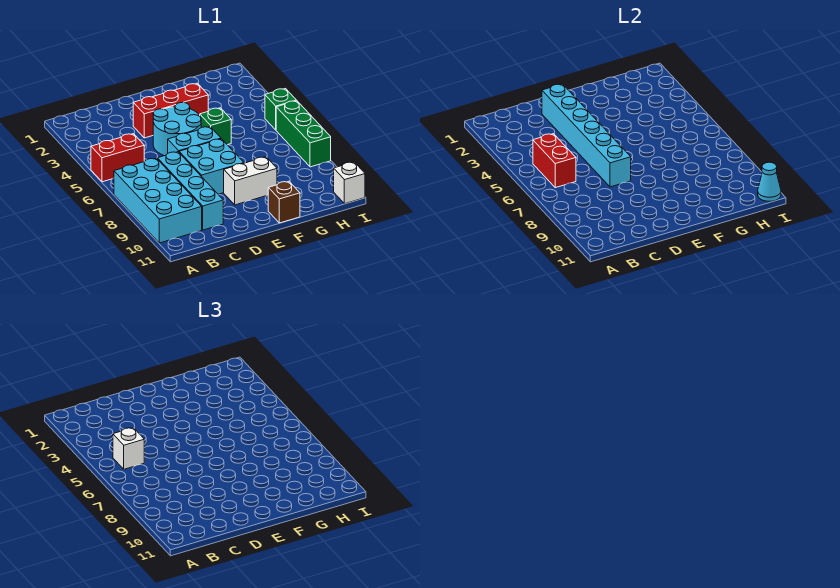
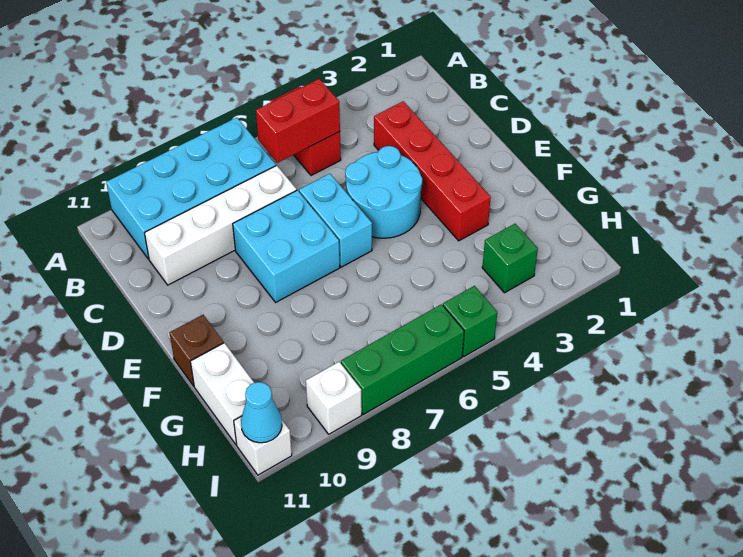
white 1x1 brick [113,428,144,469] -> white 1x1 brick moved to [306,362,362,434]
cyan 1x4 brick [157,152,223,230] -> white 1x4 brick [145,166,297,285]
cyan 1x6 brick [542,84,631,187] -> none
red 1x3 brick [133,83,208,138] -> red 1x4 brick [374,101,491,241]
white 1x2 brick [224,157,277,205] -> white 1x2 brick moved to [190,343,254,445]
green 1x1 brick [200,108,231,145] -> green 1x1 brick moved to [482,224,538,293]

